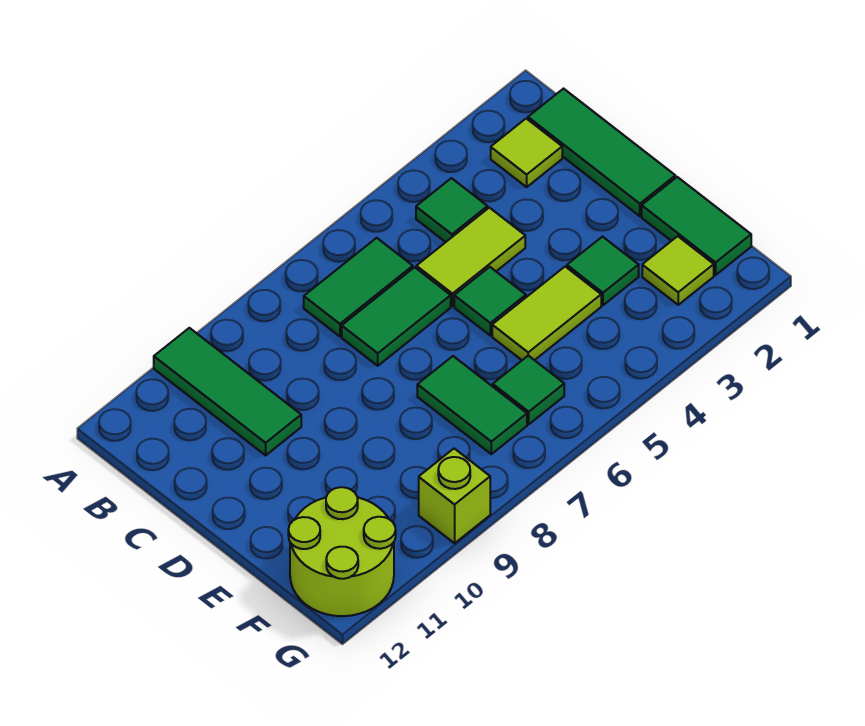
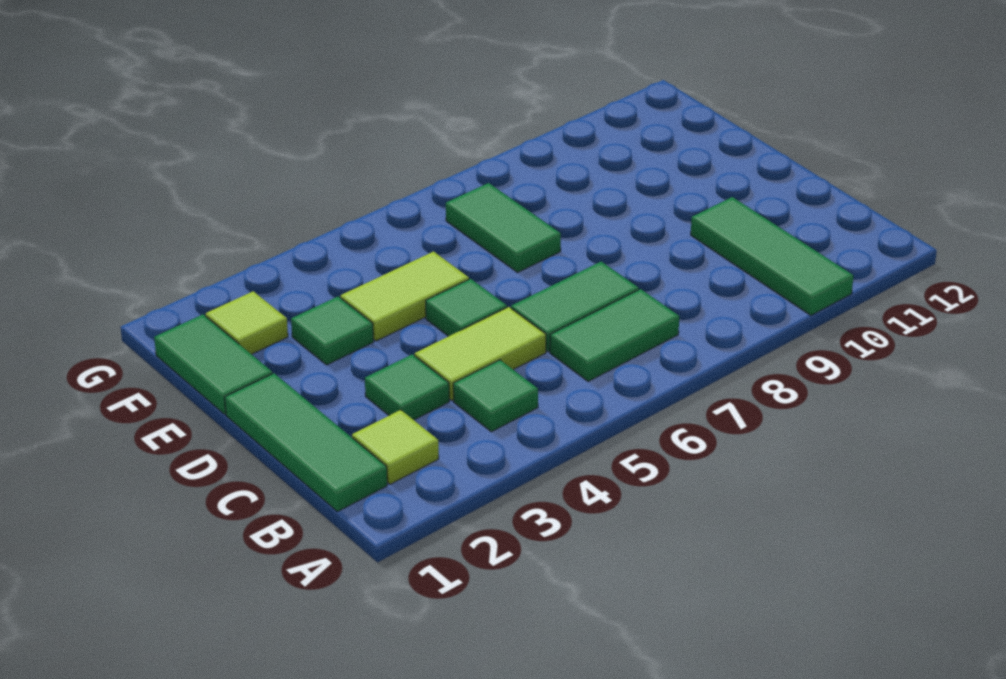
green 1x1 tile [493,356,564,424] -> green 1x1 tile moved to [365,354,449,420]
lime 2x2 round brick [288,487,396,616] -> none
lime 1x1 brick [419,449,490,543] -> none

